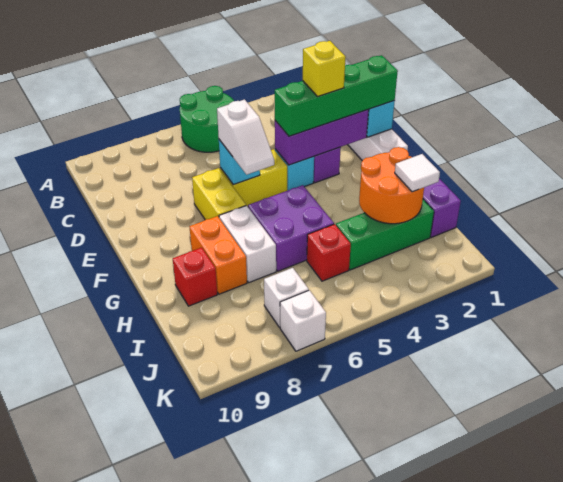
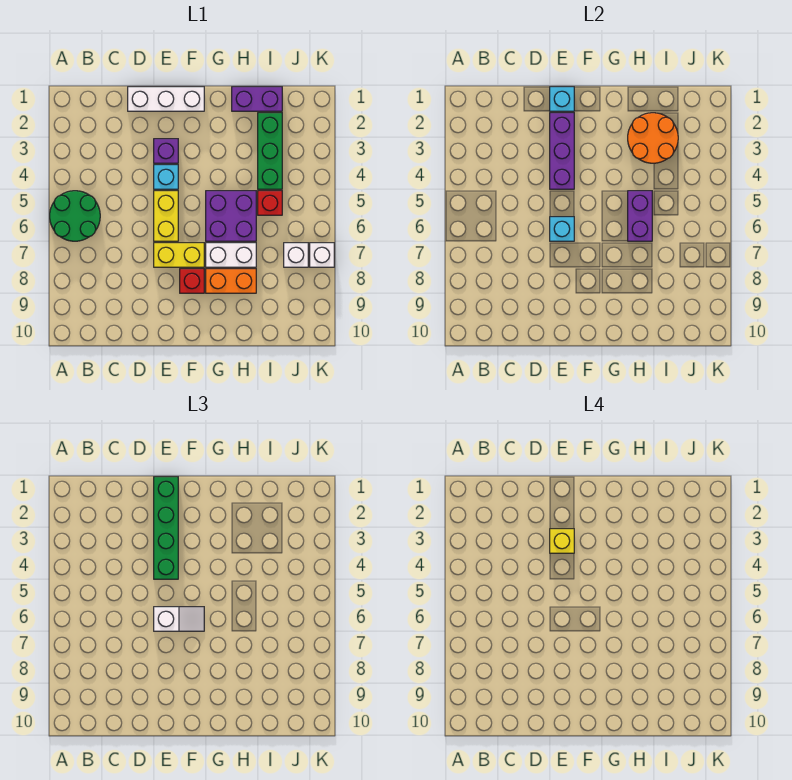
none -> purple 1x2 brick [628,191,652,241]
red 1x1 brick [173,248,217,306] -> red 1x1 brick moved to [180,269,204,293]
white 1x1 tile [395,154,440,192] -> none

